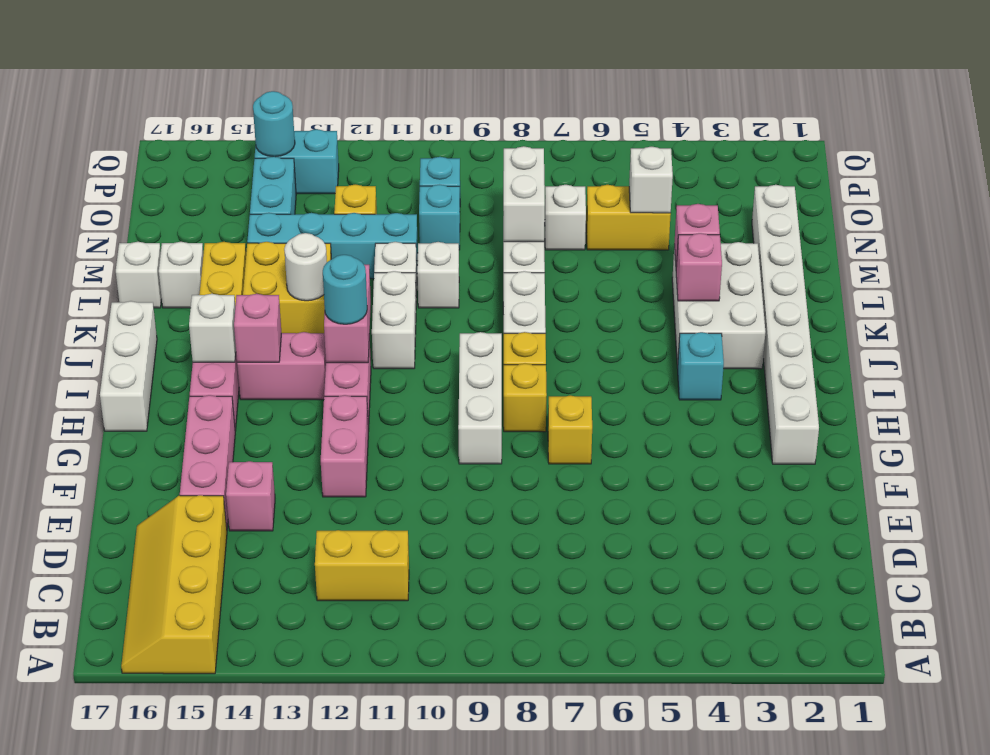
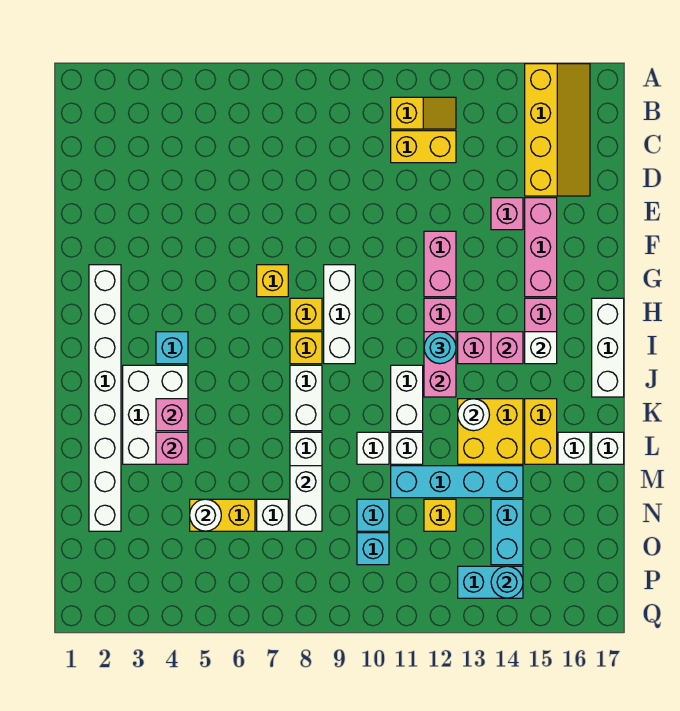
none -> yellow 1x2 slope [391,97,456,129]
white 1x1 brick [629,147,673,213] -> white 1x1 round brick [190,499,221,531]

